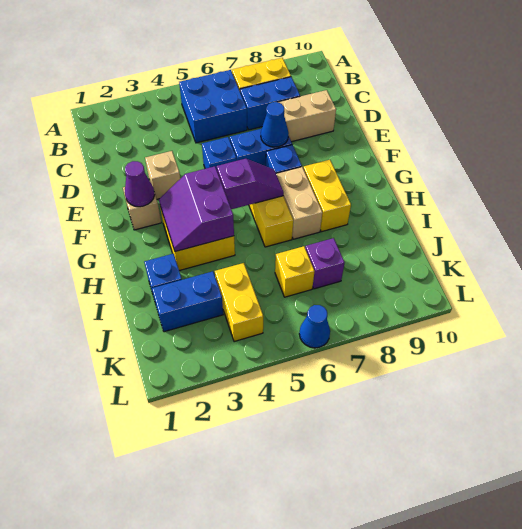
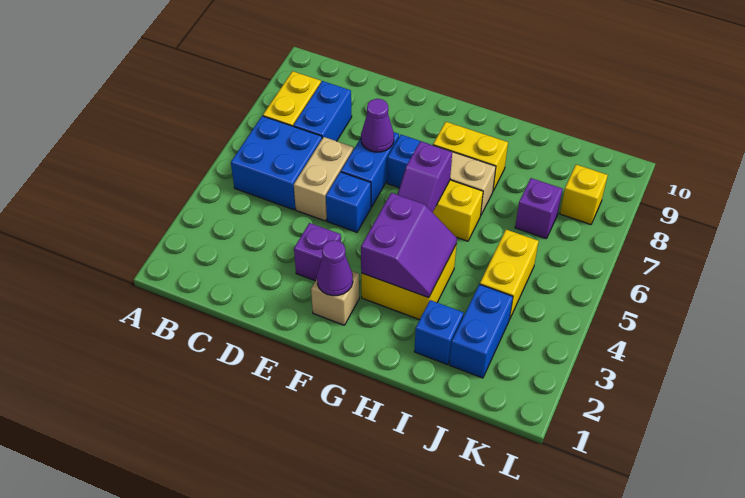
tan 1x2 brick [278,90,336,142] -> tan 1x2 brick moved to [294,137,353,221]
tan 1x1 brick [145,151,180,199] -> purple 1x1 brick [294,223,341,281]
blue 1x1 cone [261,102,289,147] -> purple 1x1 cone [361,99,394,152]
purple 2x2 slope [159,166,234,252] -> purple 2x2 slope turned to [361,193,457,298]
purple 1x2 slope [217,159,284,209] -> purple 1x2 slope turned to [397,141,452,212]
yellow 1x2 brick [215,263,263,342] -> yellow 1x2 brick turned to [480,230,539,319]
yellow 1x1 brick [275,246,315,297] -> yellow 1x1 brick moved to [560,165,608,225]
blue 1x1 cone [299,305,330,348] -> none

